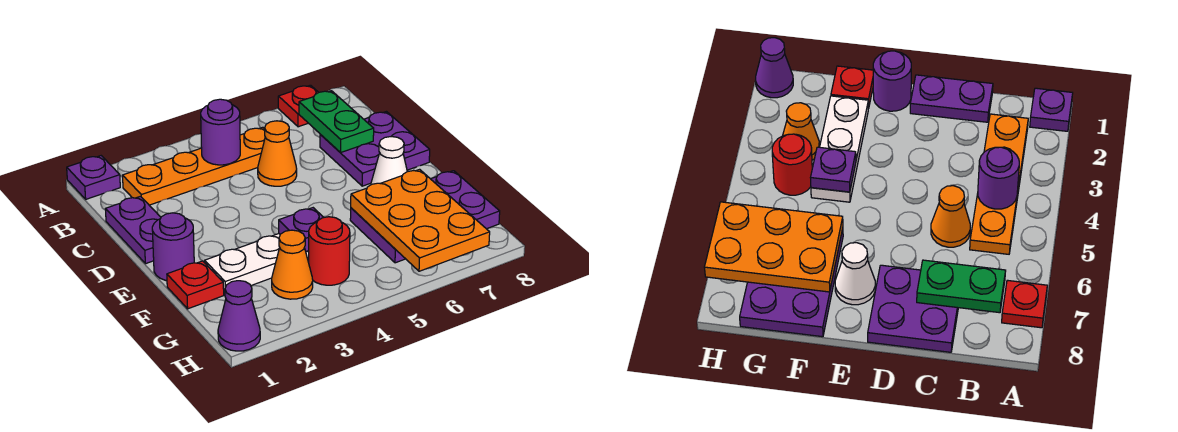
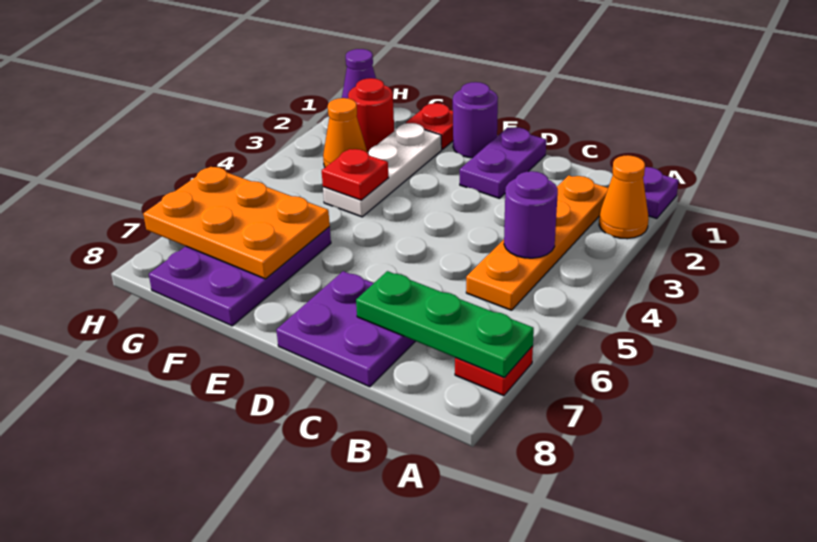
green 1x2 plate [299,91,374,153] -> green 1x3 plate [356,271,534,378]
purple 1x2 plate [105,196,161,264] -> purple 1x2 plate turned to [460,127,546,198]
orange 1x1 cone [258,121,297,186] -> orange 1x1 cone moved to [599,155,649,239]
white 1x1 cone [371,136,407,185] -> none
purple 1x1 plate [279,208,324,252] -> red 1x1 plate [322,149,388,200]
red 1x1 round brick [309,217,350,285] -> red 1x1 round brick moved to [348,78,394,152]

